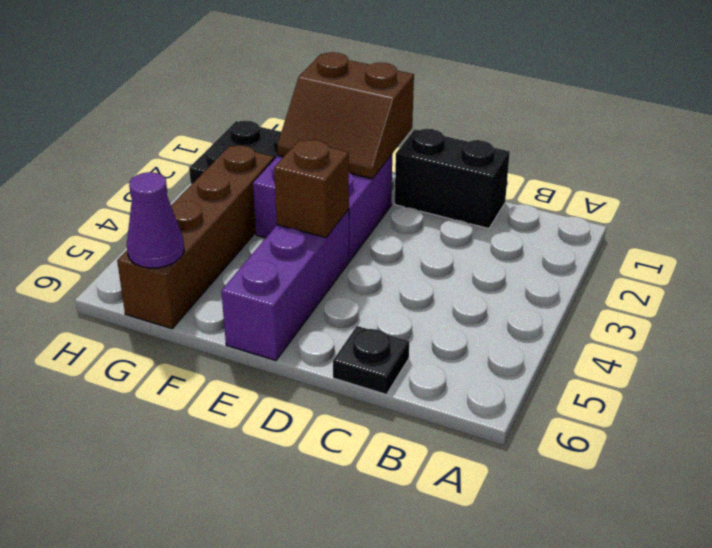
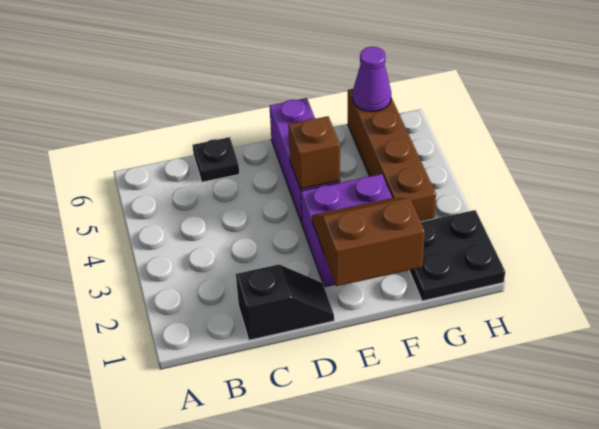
black 1x2 brick [395,129,510,228] -> black 1x2 slope [236,264,334,340]

